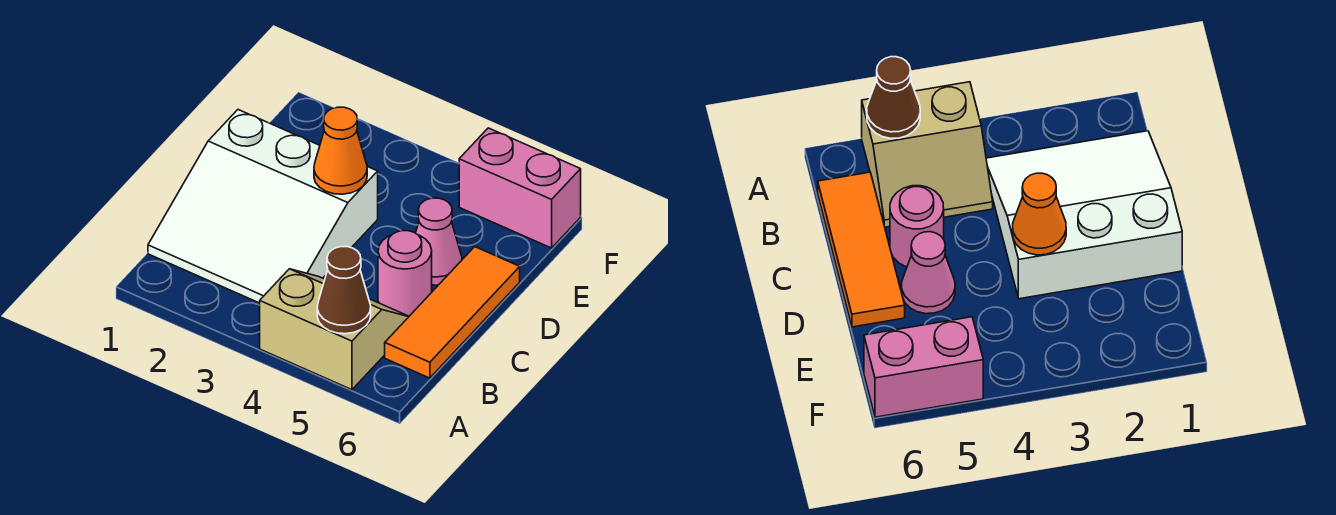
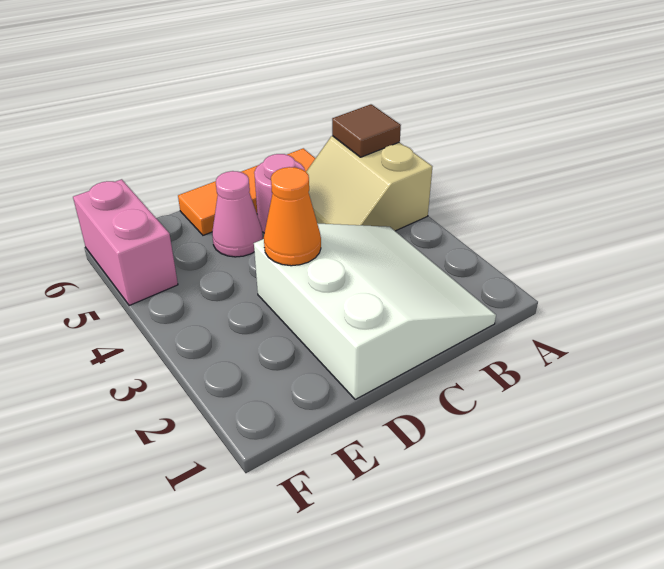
brown 1x1 cone [317,247,371,334] -> brown 1x1 tile [332,104,401,157]

